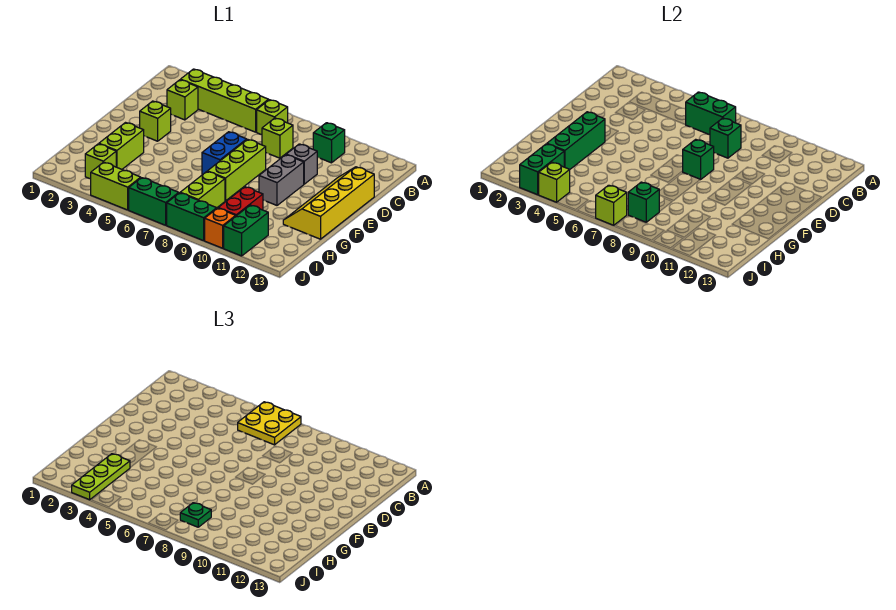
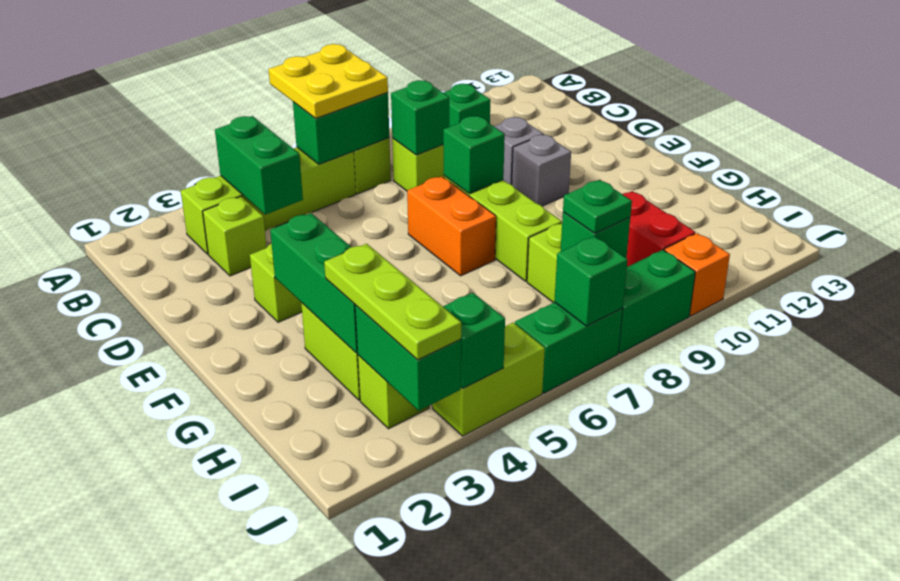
yellow 2x4 slope [283,167,374,239] -> none
blue 1x2 brick [202,132,247,175] -> orange 1x2 brick [407,176,496,276]
grey 1x2 brick [259,155,304,205] -> grey 1x1 brick [512,134,571,206]
green 1x2 brick [224,205,268,256] -> green 1x2 brick moved to [215,116,303,215]
lime 1x1 brick [539,162,570,202] -> green 1x1 brick [443,293,505,388]
lime 1x1 brick [596,185,627,225] -> green 1x1 brick [554,236,628,326]

